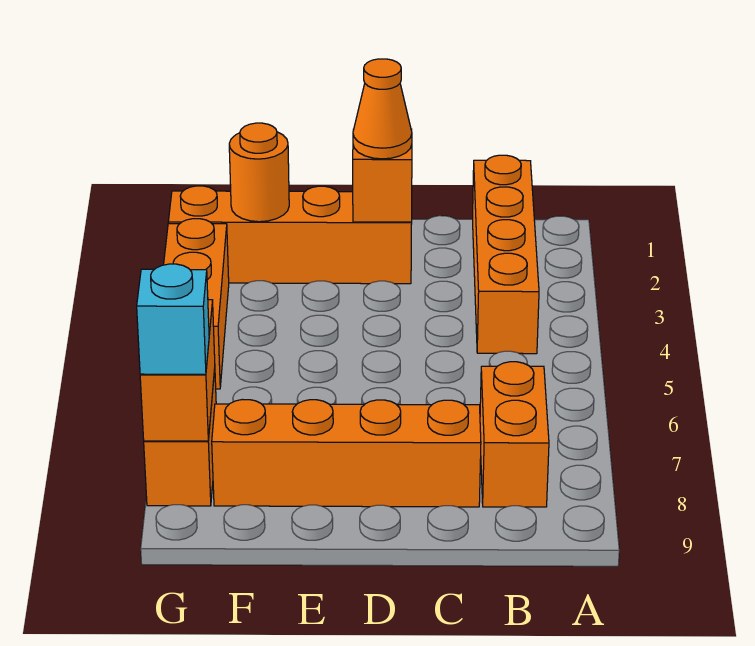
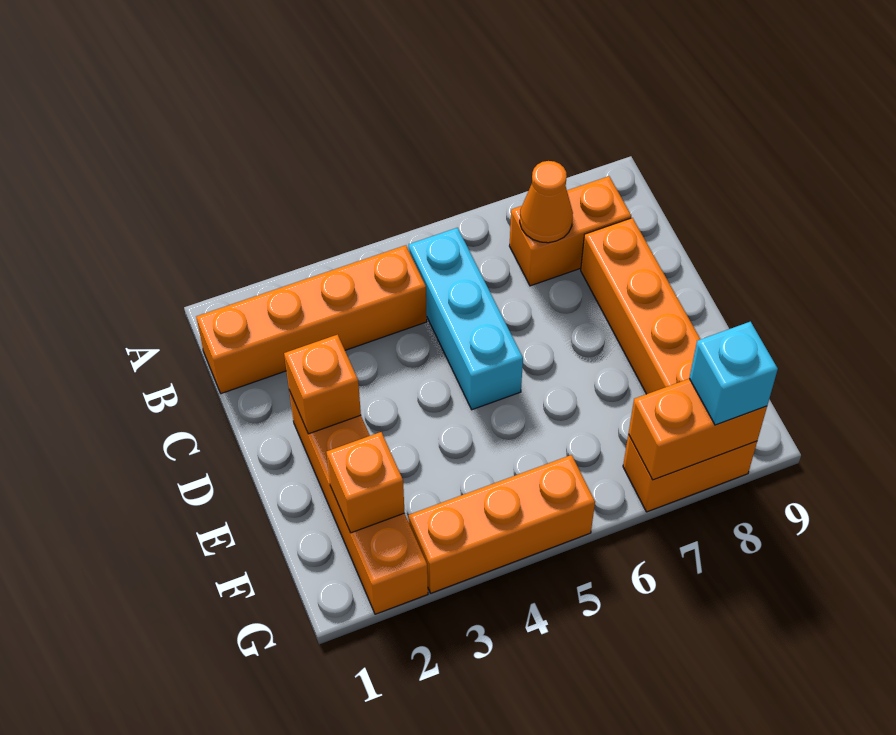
none -> cyan 1x3 brick [409,228,523,410]
orange 1x1 cone [353,59,412,159] -> orange 1x1 cone moved to [520,161,573,243]
orange 1x1 round brick [229,123,289,222] -> orange 1x1 brick [327,432,405,533]

